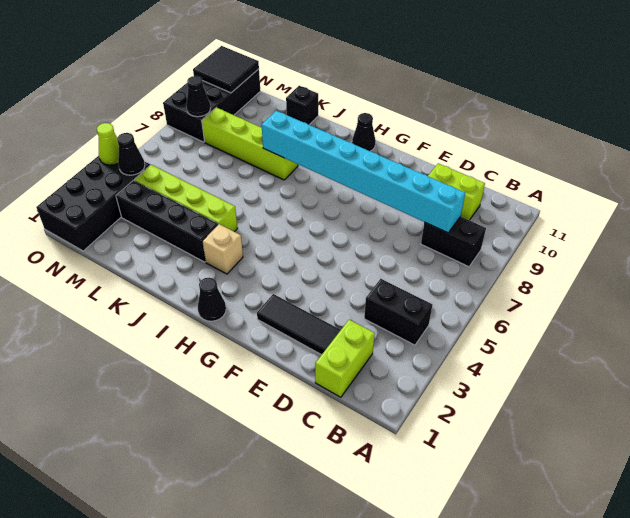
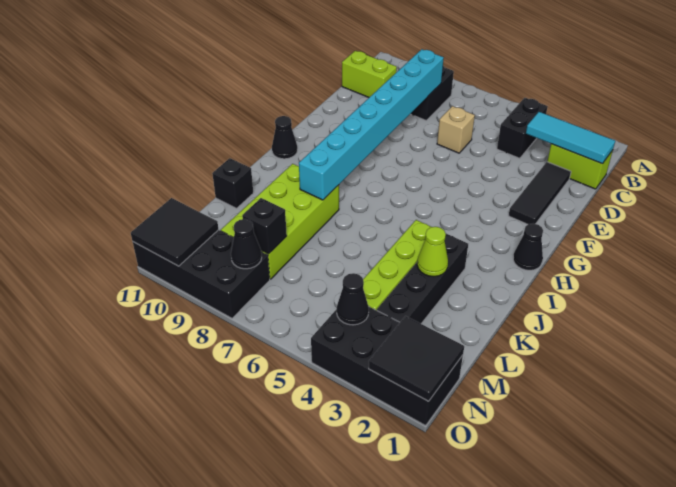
none -> cyan 1x3 tile [526,112,615,164]
lime 1x2 brick [428,163,485,220] -> lime 1x2 brick turned to [342,51,397,98]
tan 1x1 brick [202,224,243,274] -> tan 1x1 brick moved to [437,106,475,153]
lime 1x4 brick [202,108,298,180] -> lime 2x4 brick [221,164,339,279]
none -> black 1x1 brick [242,198,287,254]
none -> black 2x2 tile [369,316,464,401]
lime 1x1 cone [97,123,119,165] -> lime 1x1 cone moved to [417,227,448,276]

